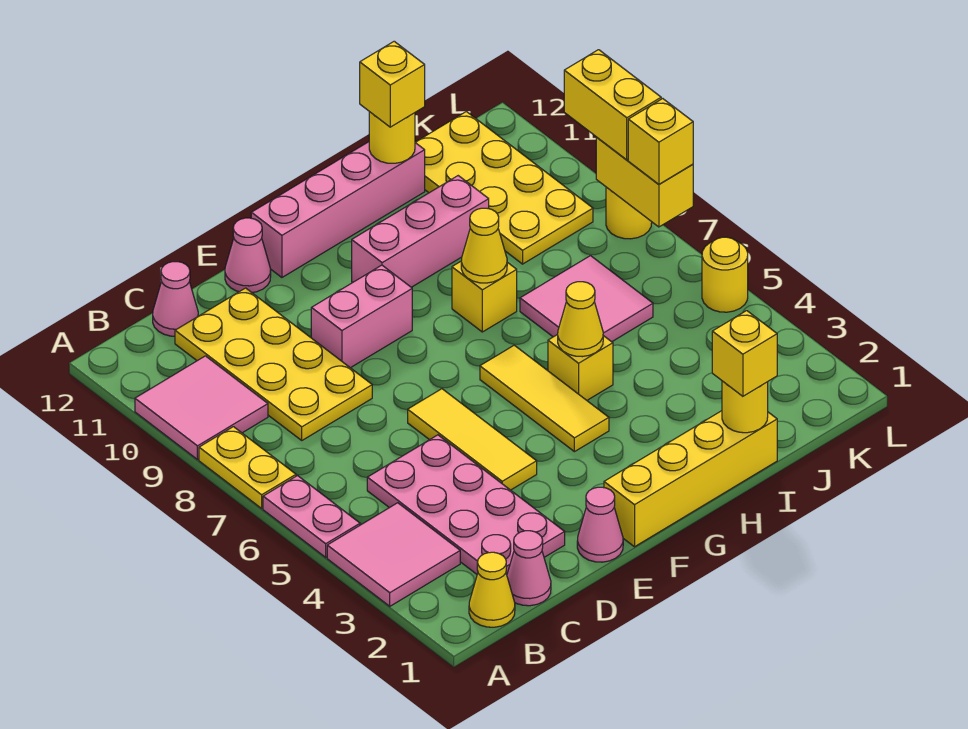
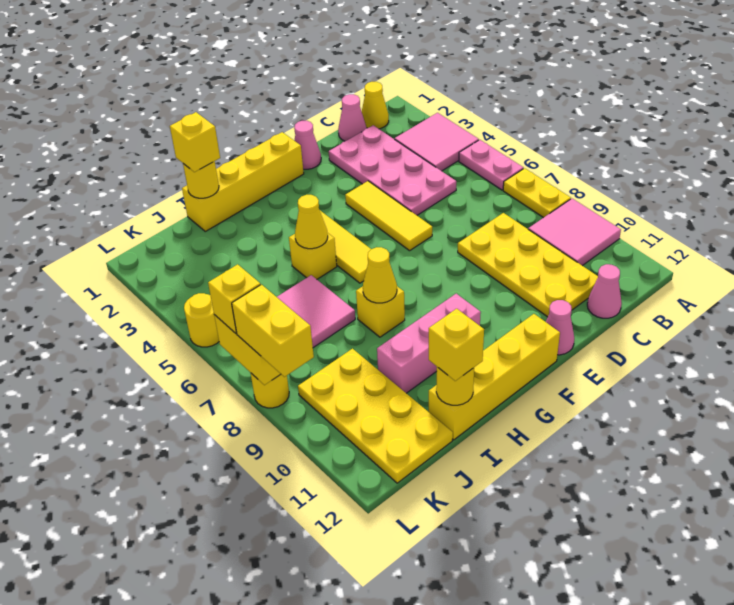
pink 1x2 brick [311,265,412,368] -> none
pink 1x4 brick [251,142,425,277] -> yellow 1x4 brick [429,314,560,440]

